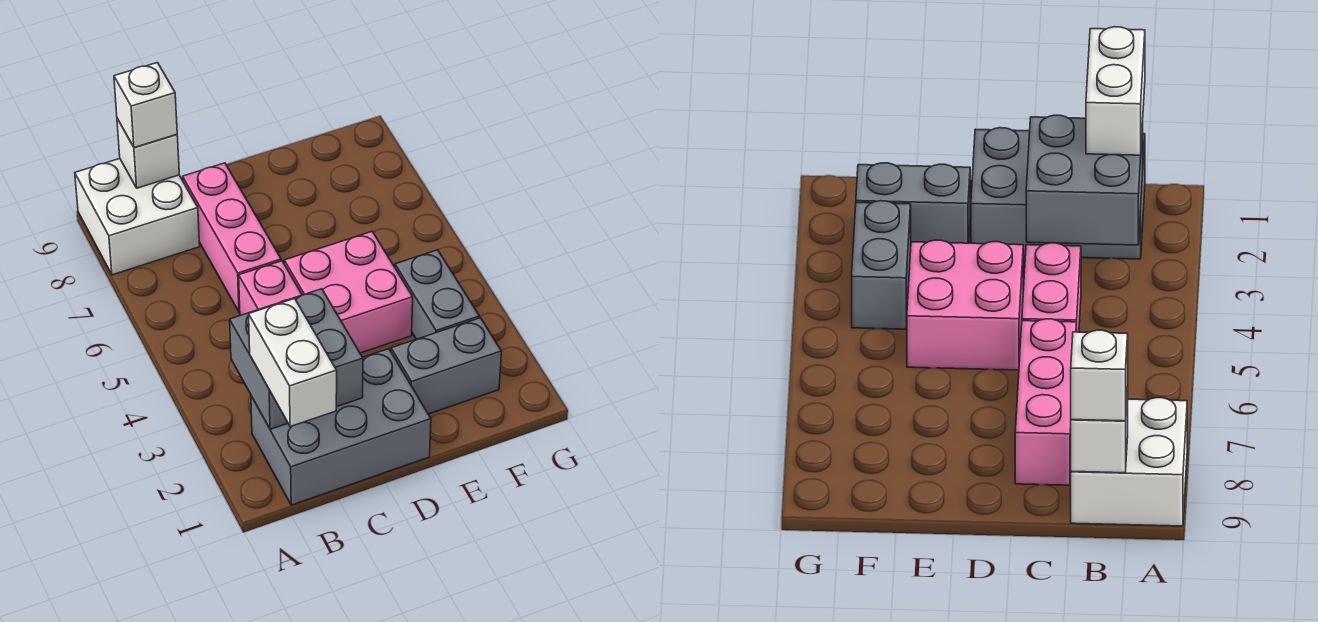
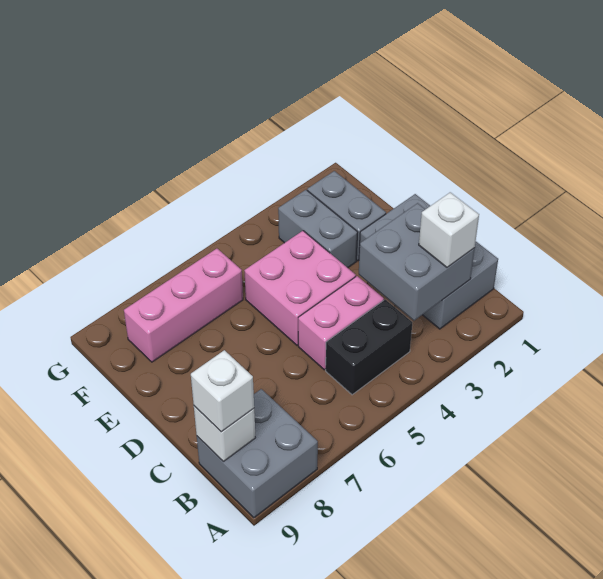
white 2x2 brick [75,159,200,275] -> grey 2x2 brick [197,389,318,518]
white 1x2 brick [249,298,337,427] -> white 1x1 brick [419,192,479,267]
none -> black 1x2 brick [326,300,412,395]
pink 1x3 brick [183,163,281,312] -> pink 1x3 brick moved to [124,249,243,362]
grey 1x2 brick [395,250,480,339] -> grey 1x2 brick turned to [278,190,358,268]

